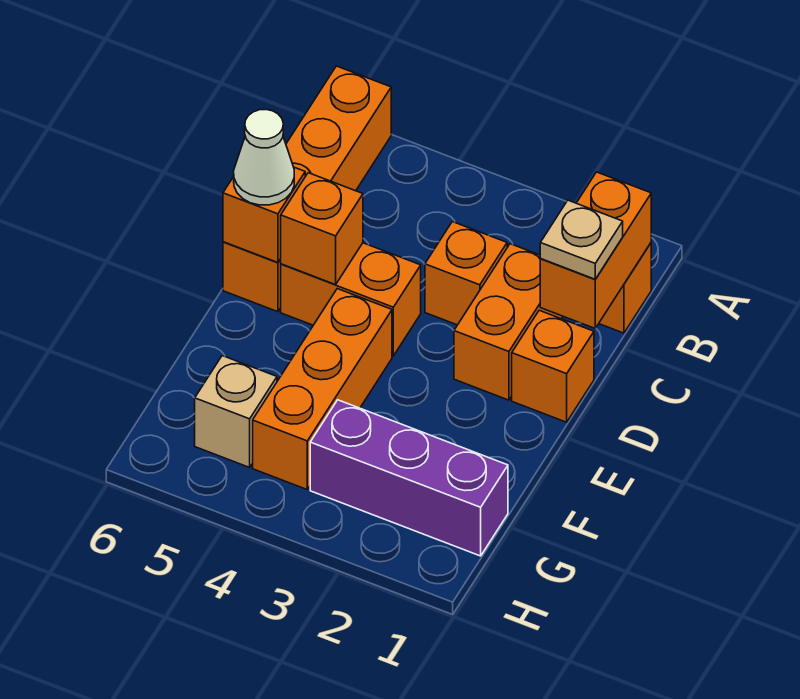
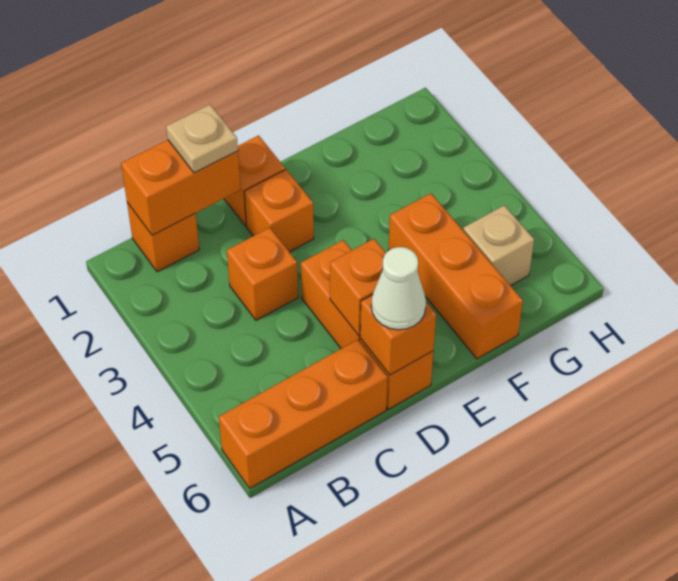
orange 1x2 brick [454,244,563,400] -> orange 1x1 brick [244,170,314,252]
orange 1x3 brick [253,289,392,489] -> orange 1x3 brick turned to [388,193,523,359]
purple 1x3 brick [310,400,508,556] -> none

